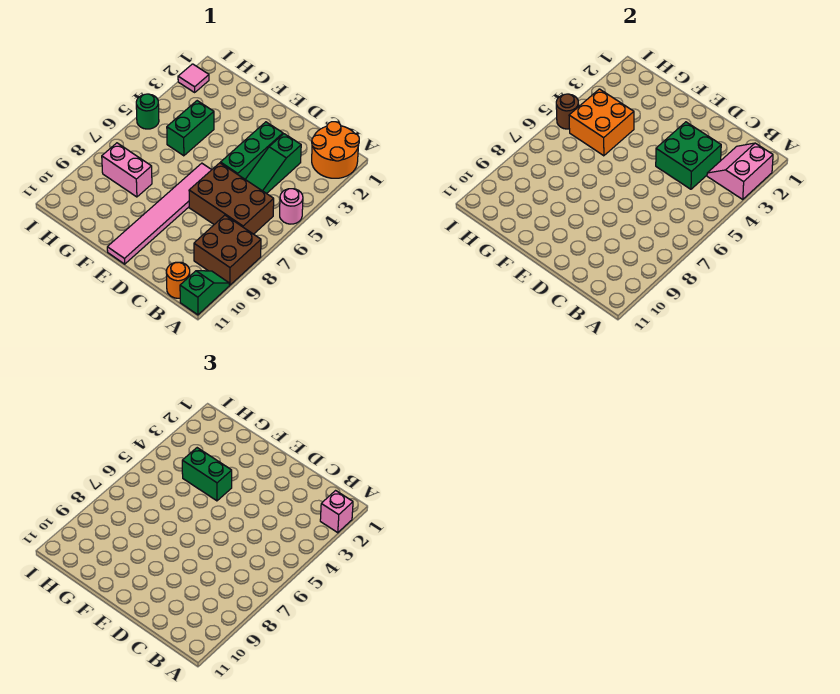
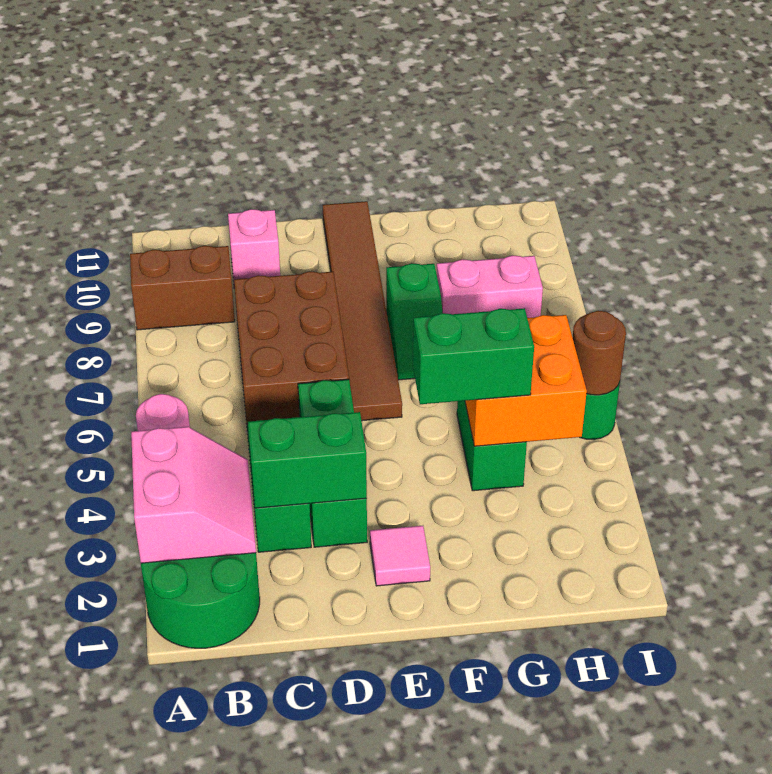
orange 2x2 round brick [312,122,359,178] -> green 2x2 round brick [141,553,260,648]
pink 1x1 brick [320,491,353,533] -> pink 1x1 brick moved to [228,209,280,288]
brown 2x2 brick [194,215,261,285] -> brown 1x2 brick [130,246,235,330]
green 1x2 slope [180,271,229,315] -> green 1x2 slope moved to [386,263,442,380]
brown 2x3 brick [189,163,274,234] -> brown 2x3 brick turned to [234,271,349,424]
orange 1x1 round brick [166,262,190,298] -> none
green 2x2 brick [656,122,721,189] -> green 1x2 brick [248,412,367,508]
pink 1x6 tile [107,163,212,264] -> brown 1x6 tile [323,201,402,421]
pink 1x1 tile [178,64,209,92] -> pink 1x1 tile moved to [370,526,430,586]

